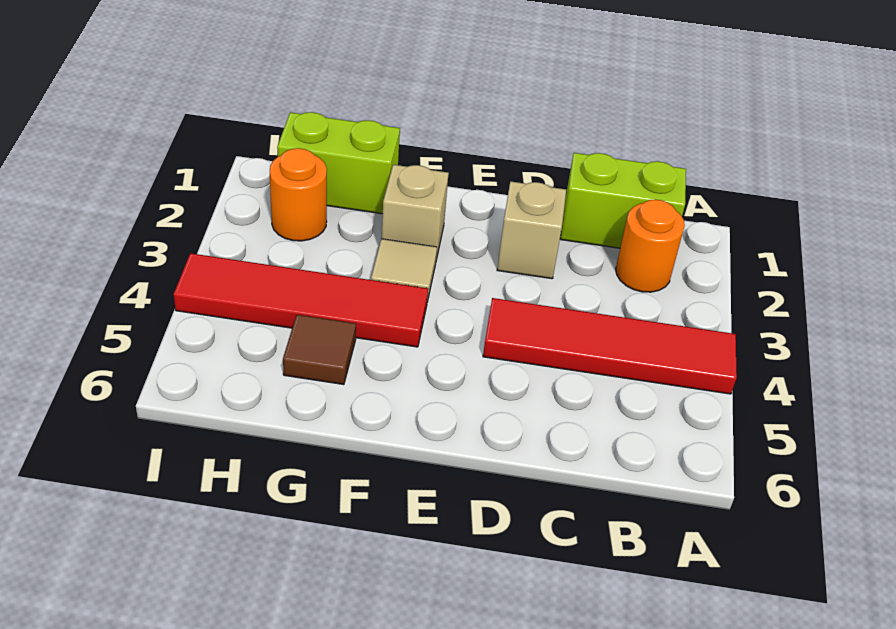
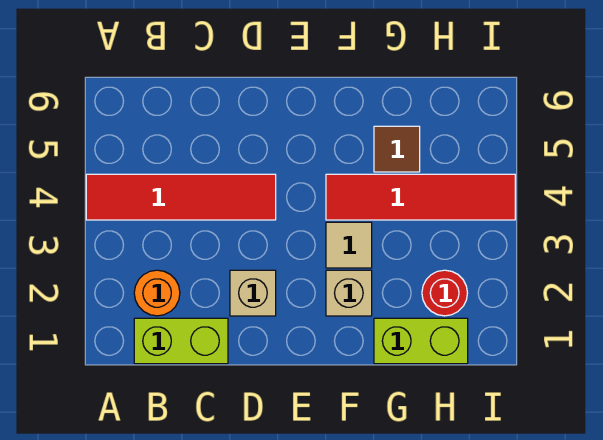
orange 1x1 round brick [270,148,327,241] -> red 1x1 round brick [422,270,467,316]

